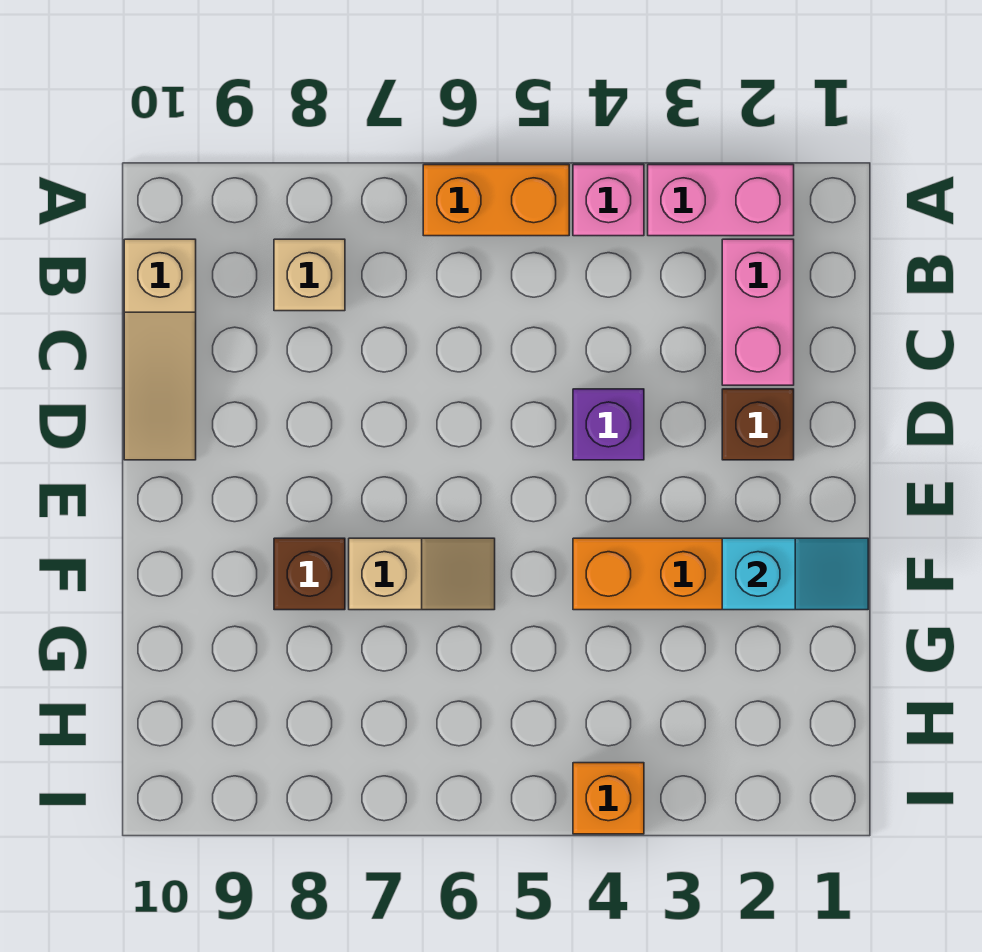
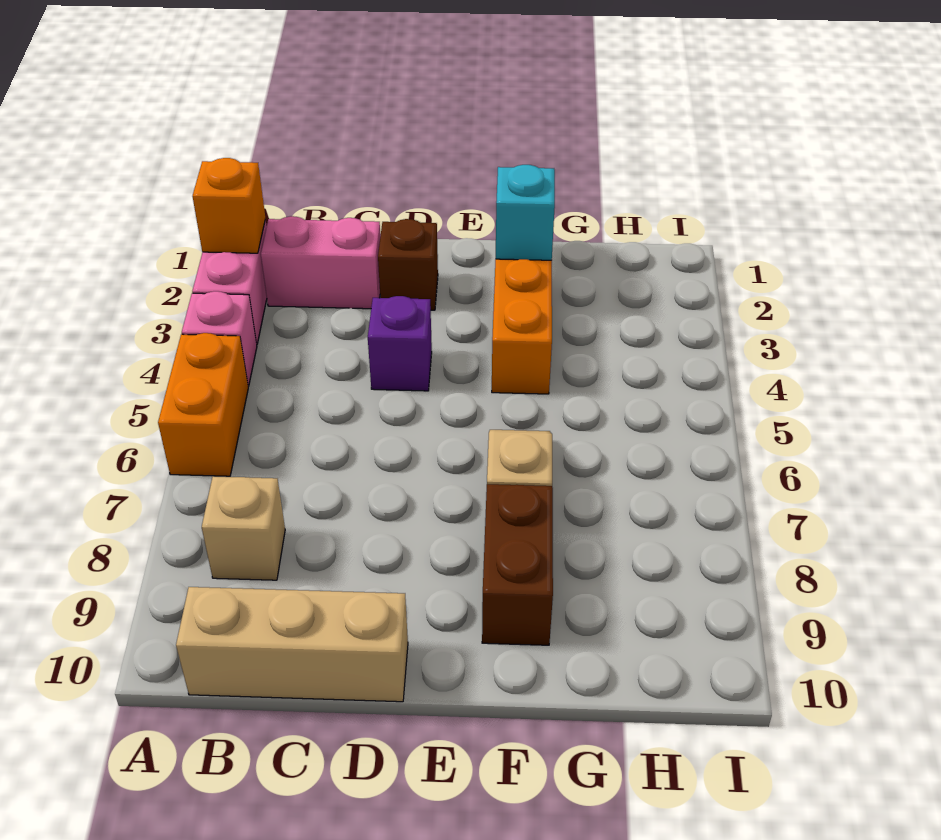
tan 1x3 slope [124,239,196,460] -> tan 1x3 brick [176,587,408,702]
brown 1x1 brick [274,538,345,610] -> brown 1x2 brick [482,484,553,645]
orange 1x1 brick [573,763,644,834] -> orange 1x1 brick moved to [192,158,266,253]

